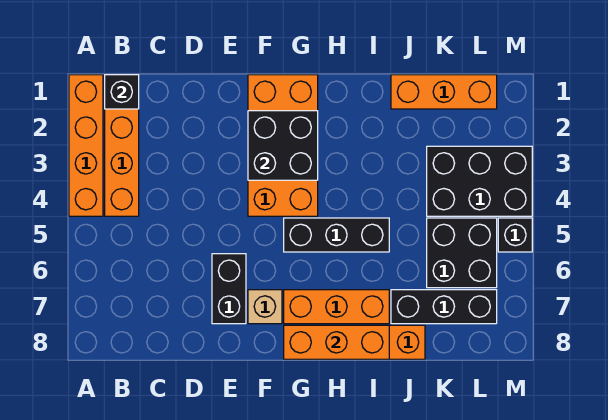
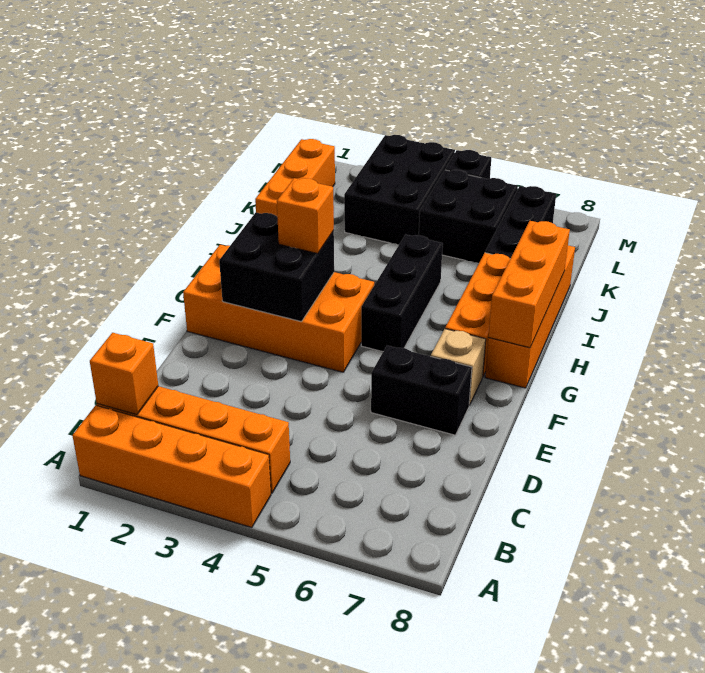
black 1x1 brick [105,75,139,109] -> orange 1x1 brick [90,333,158,415]
none -> orange 1x1 brick [277,178,334,253]

